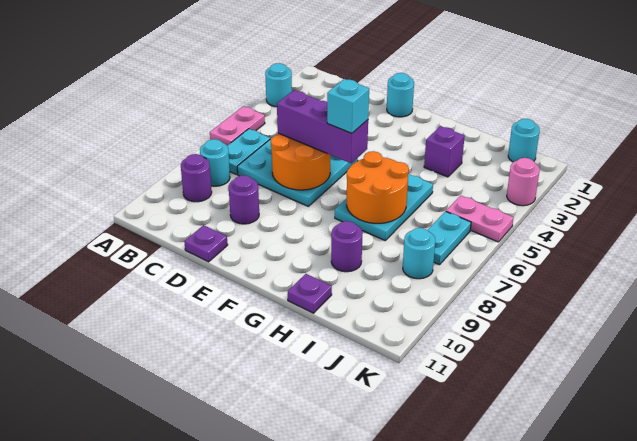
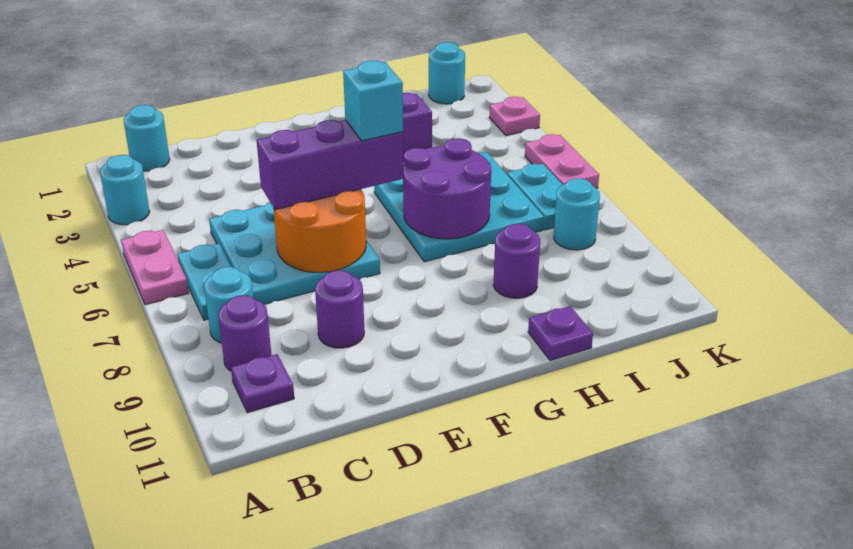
purple 1x1 plate [184,225,228,262] -> purple 1x1 plate moved to [231,354,294,413]
cyan 1x1 round brick [387,73,414,117] -> cyan 1x1 round brick moved to [124,105,170,171]
cyan 2x3 plate [335,174,433,240] -> cyan 3x3 plate [374,152,544,262]
orange 2x2 round brick [347,151,409,223] -> purple 2x2 round brick [403,138,491,239]
pink 1x2 plate [446,196,514,242] -> pink 1x2 plate turned to [525,134,599,188]
pink 1x1 round brick [507,158,540,206] -> pink 1x1 plate [489,97,540,136]

